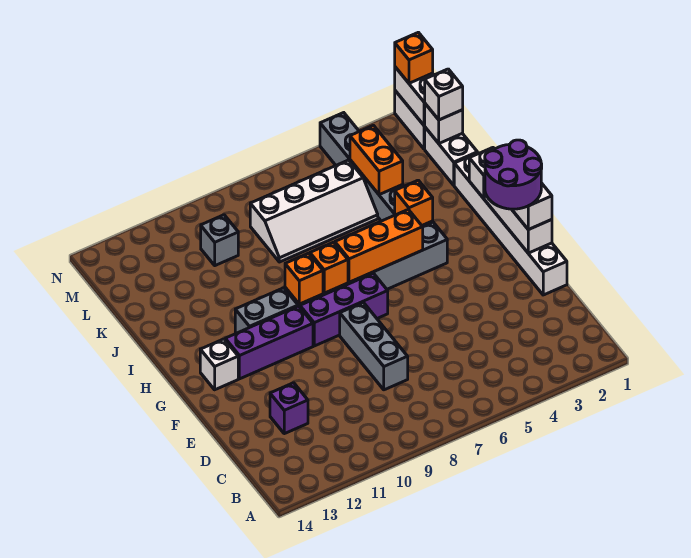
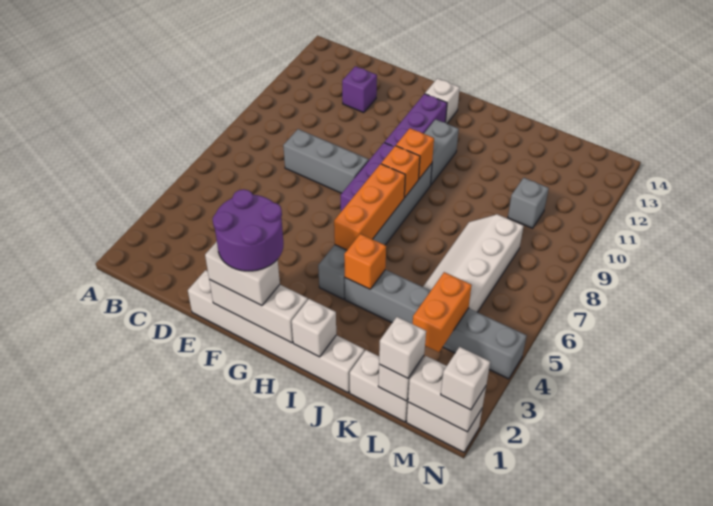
orange 1x2 brick [350,126,403,195] -> orange 1x2 brick turned to [413,272,472,352]
orange 1x1 brick [395,32,433,83] -> white 1x1 brick [441,347,490,410]

